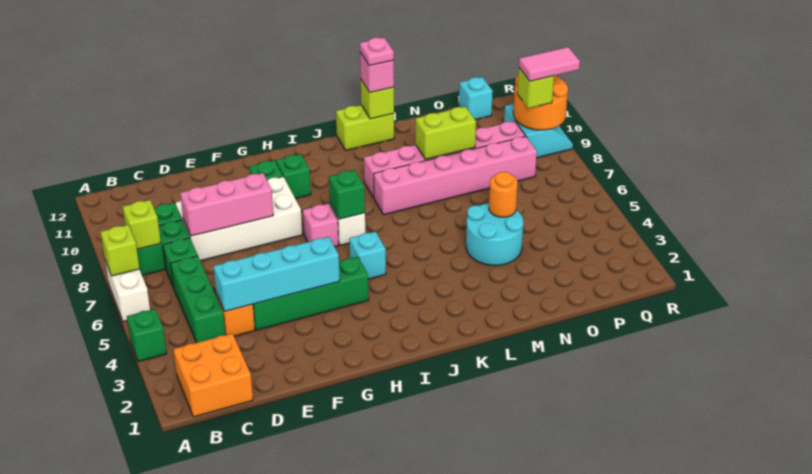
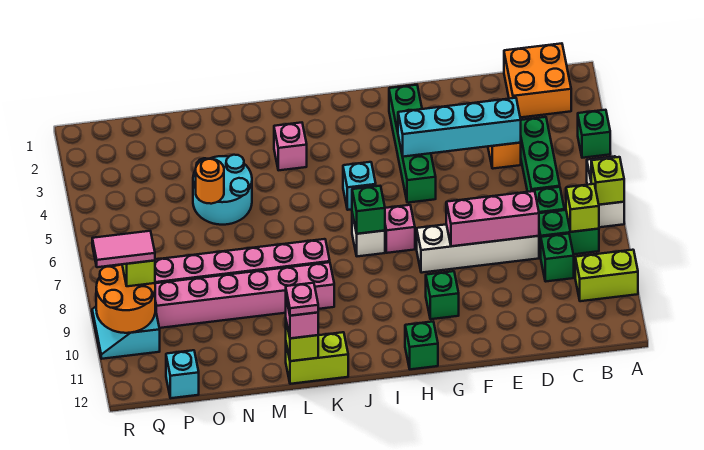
white 2x4 brick [176,177,302,261] -> white 1x4 brick [417,224,539,273]
green 1x4 brick [253,257,369,330] -> green 1x4 brick turned to [389,85,436,203]
green 1x1 brick [276,154,311,199] -> green 1x1 brick moved to [405,322,438,369]
none -> pink 1x1 brick [274,123,307,170]
lime 1x2 brick [415,107,476,160] -> lime 1x2 brick moved to [575,250,638,301]

